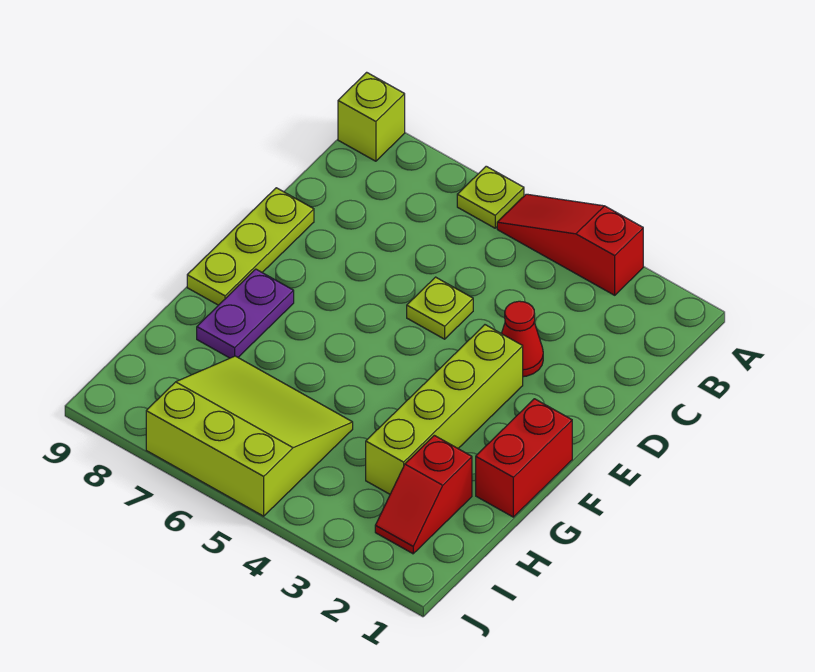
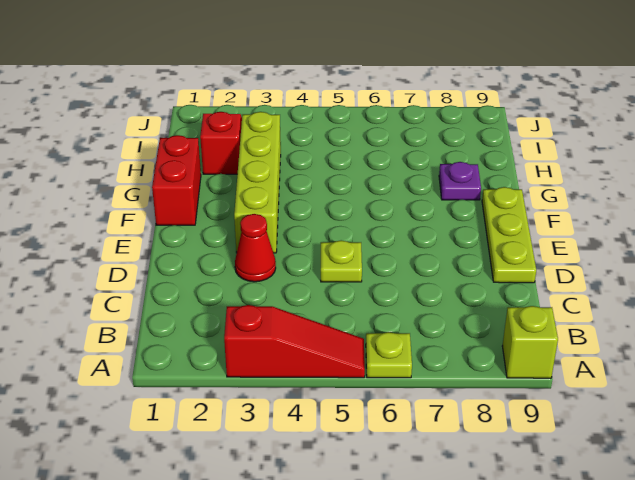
purple 1x2 plate [197,269,294,358] -> purple 1x1 plate [439,162,481,200]
lime 3x3 slope [146,356,353,516] -> none

